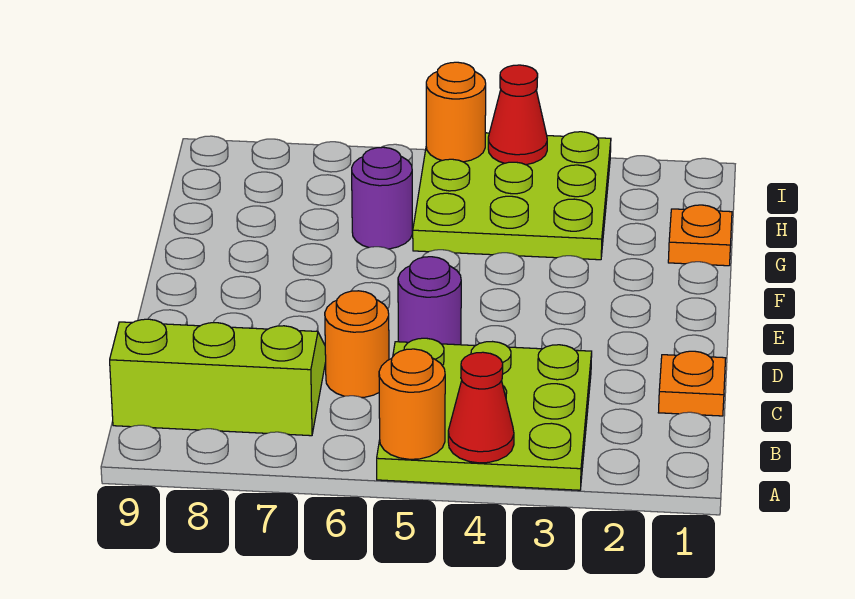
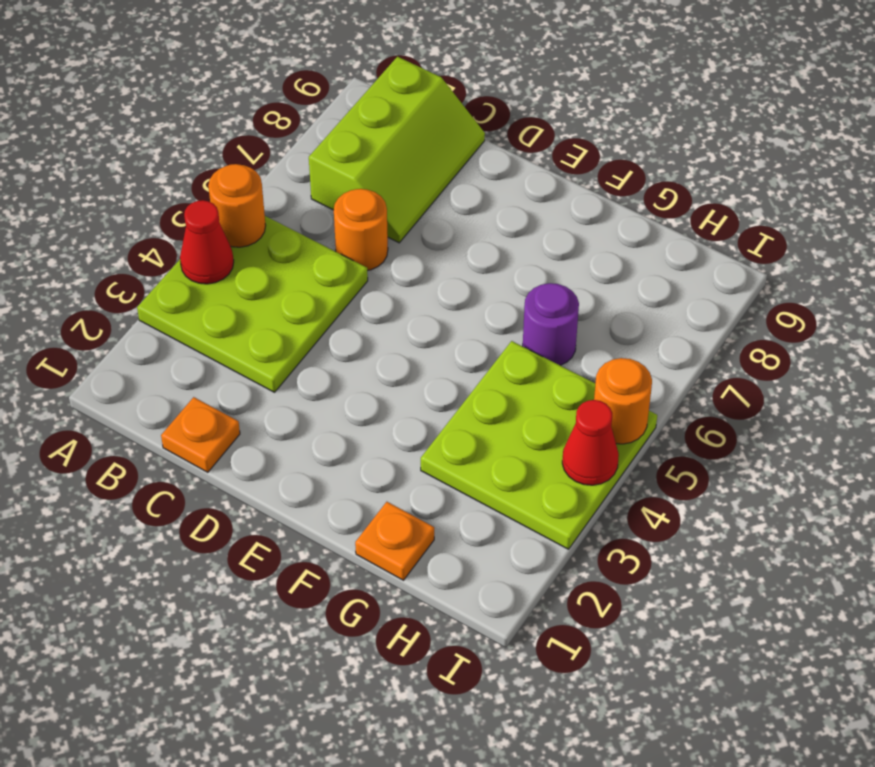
purple 1x1 round brick [398,257,461,345] -> none

